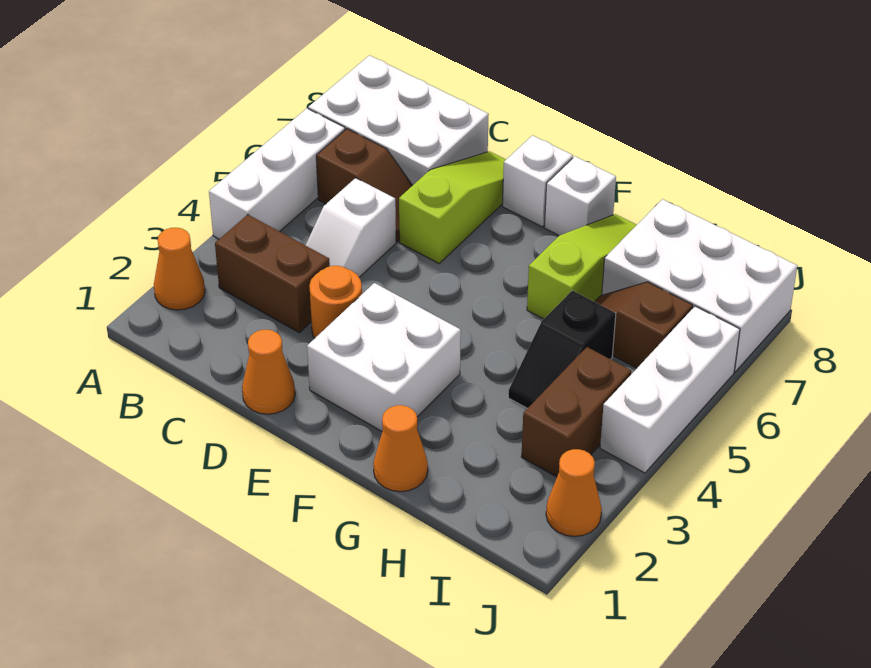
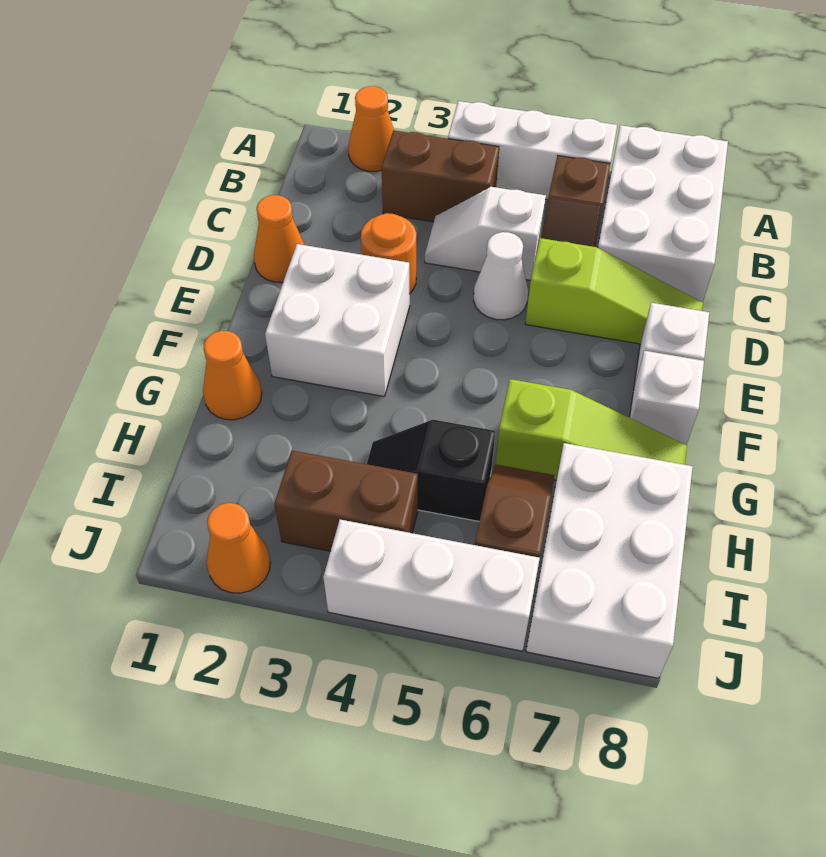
brown 1x2 brick [215,215,330,332] -> brown 1x2 brick turned to [382,130,499,222]
none -> white 1x1 cone [474,232,528,320]

